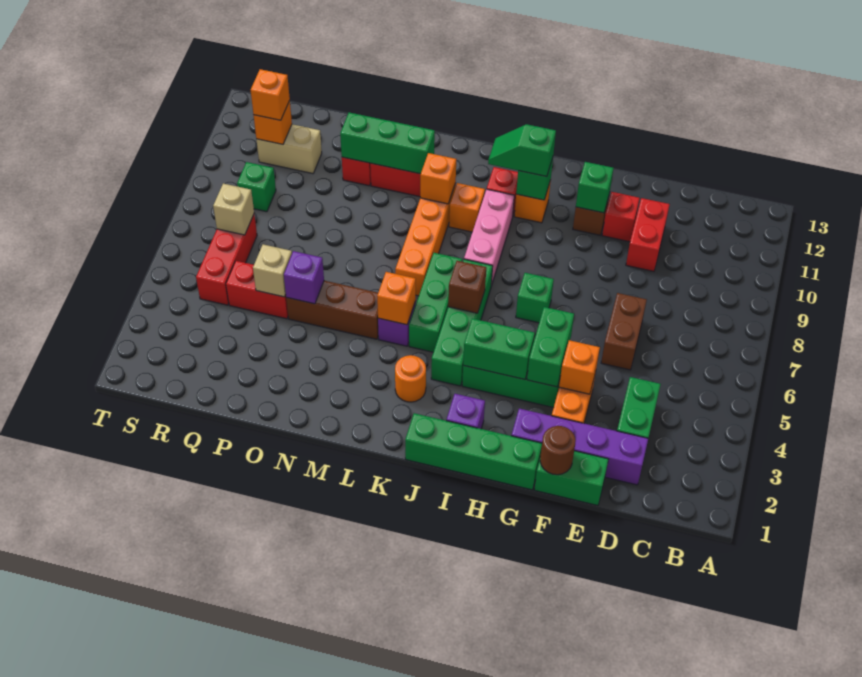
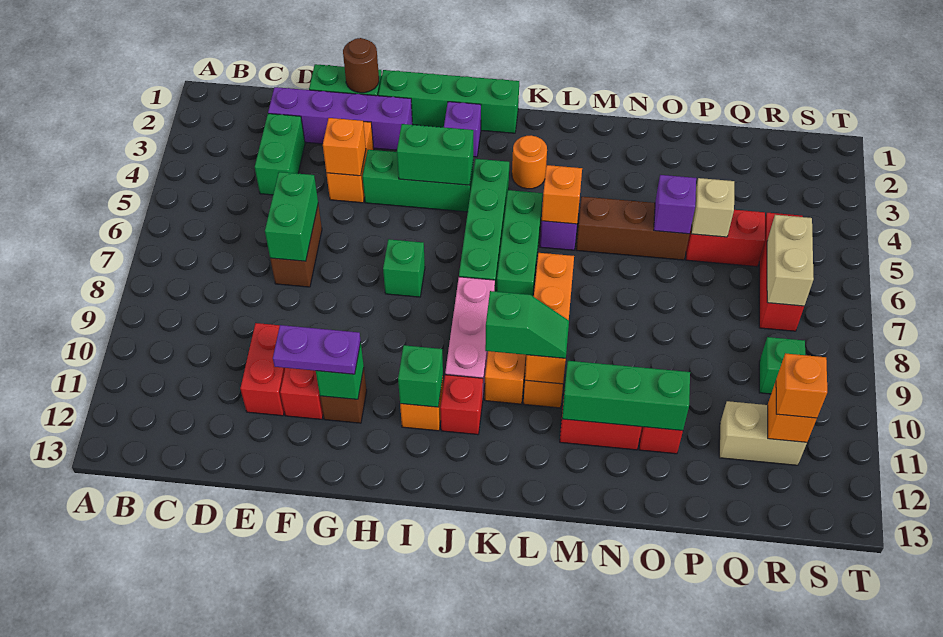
none -> purple 1x2 plate [273,325,361,374]
green 1x2 brick [527,307,574,387] -> green 1x2 brick moved to [265,172,318,261]
green 1x2 slope [488,124,556,177] -> green 1x2 slope moved to [485,291,569,358]
brown 1x1 brick [448,261,486,313] -> none
tan 1x1 brick [213,183,254,235] -> tan 1x2 brick [767,215,814,306]

